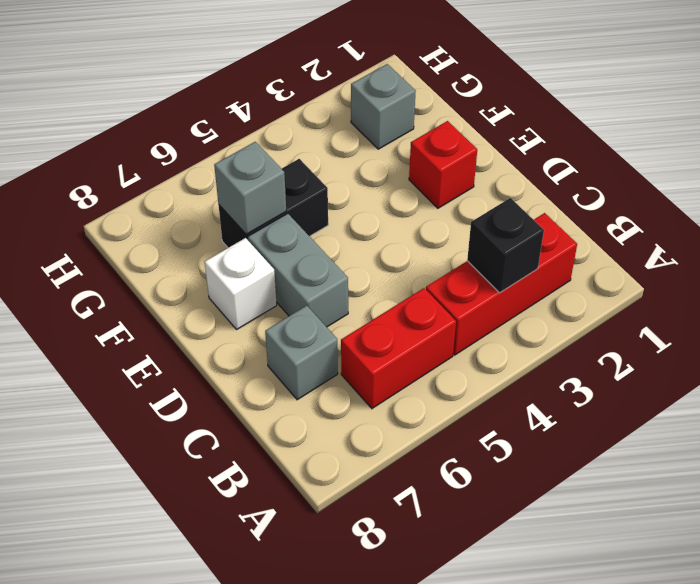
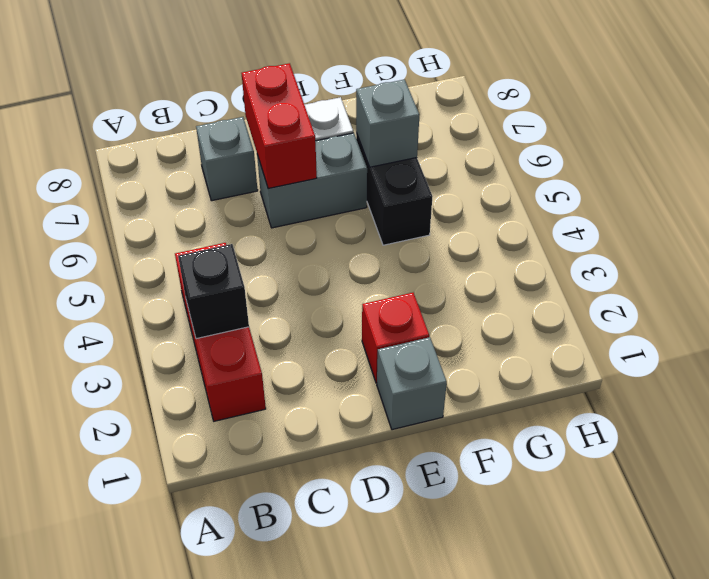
red 1x2 brick [341,288,456,408] -> red 1x2 brick moved to [242,63,317,189]
grey 1x1 brick [351,64,416,149] -> grey 1x1 brick moved to [377,337,447,430]

